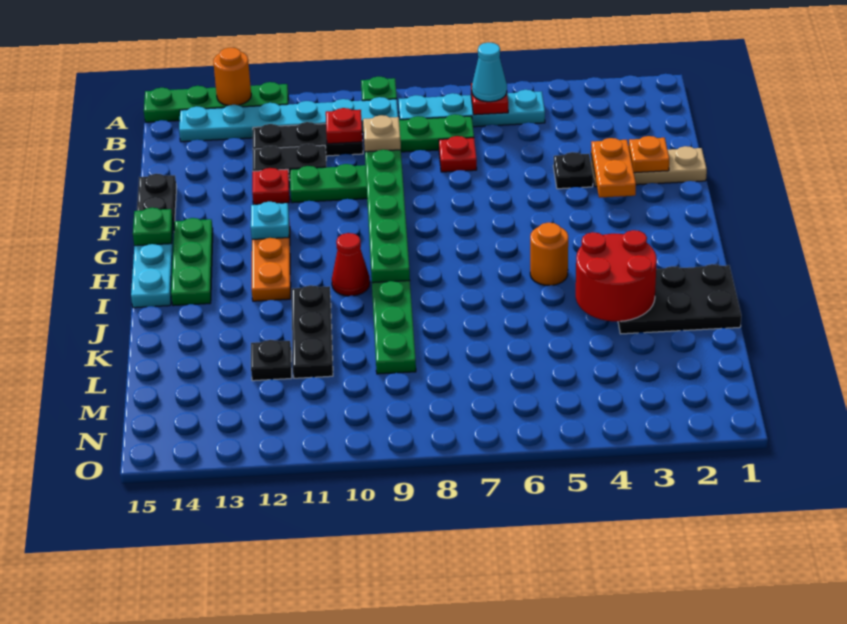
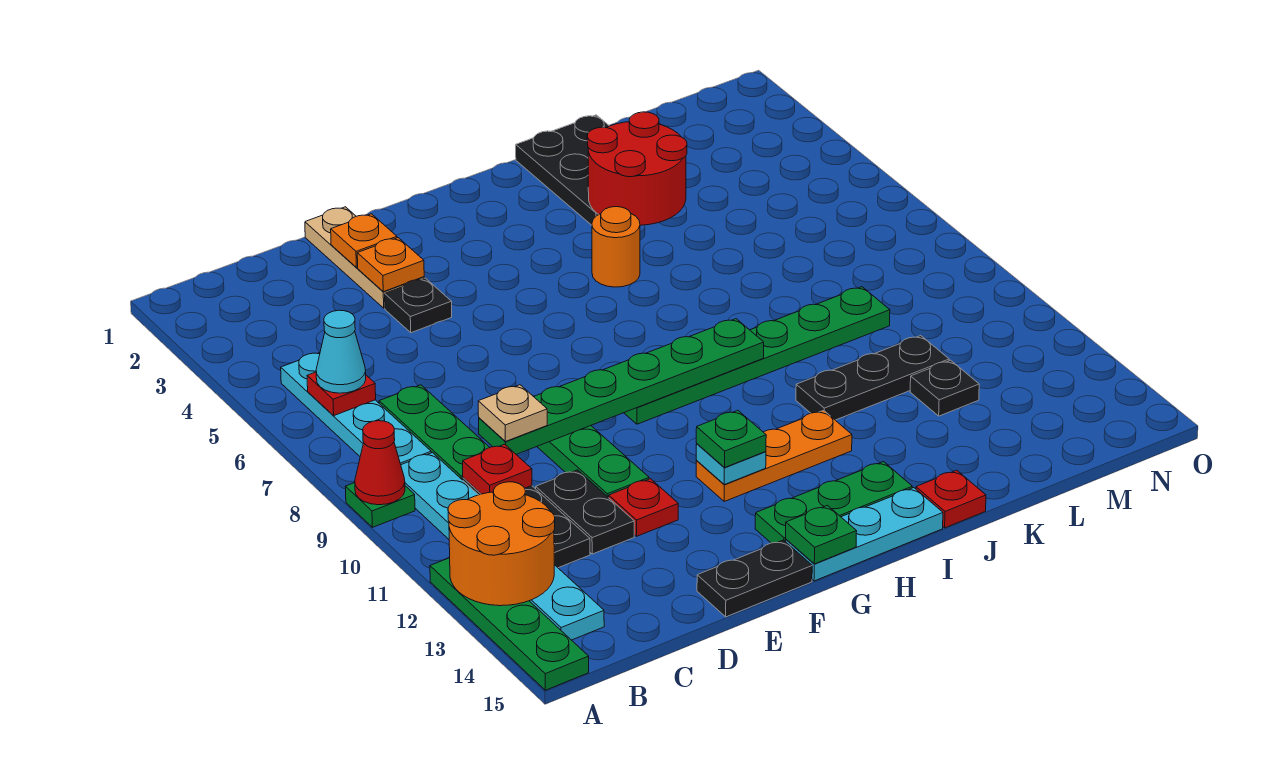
orange 1x1 round brick [213,48,251,106] -> orange 2x2 round brick [448,482,555,606]
red 1x1 plate [439,136,477,172] -> red 1x1 plate moved to [916,470,986,528]
orange 1x2 plate [591,138,636,198] -> orange 1x1 plate [357,238,424,292]
none -> green 1x1 plate [696,410,766,467]
red 1x1 cone [332,233,370,296] -> red 1x1 cone moved to [355,421,405,505]

